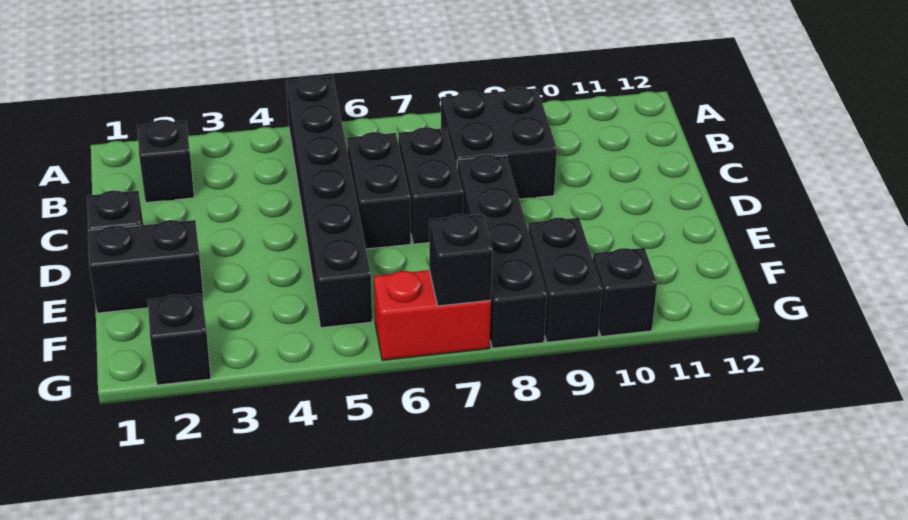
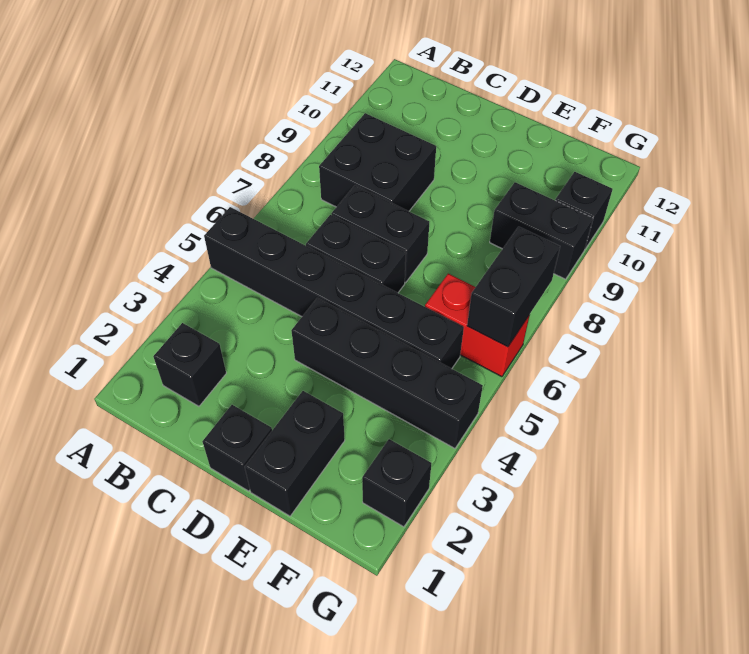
black 1x4 brick [457,155,547,348] -> black 1x4 brick moved to [291,298,483,448]
red 1x2 brick [374,270,491,360] -> red 1x2 brick turned to [425,274,530,377]
black 1x1 brick [429,214,493,306] -> black 1x2 brick [467,227,560,347]

